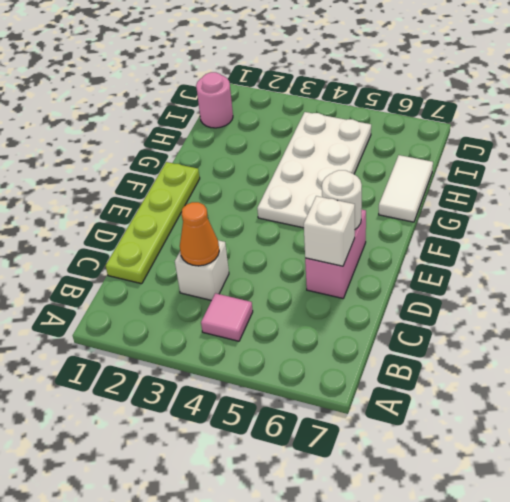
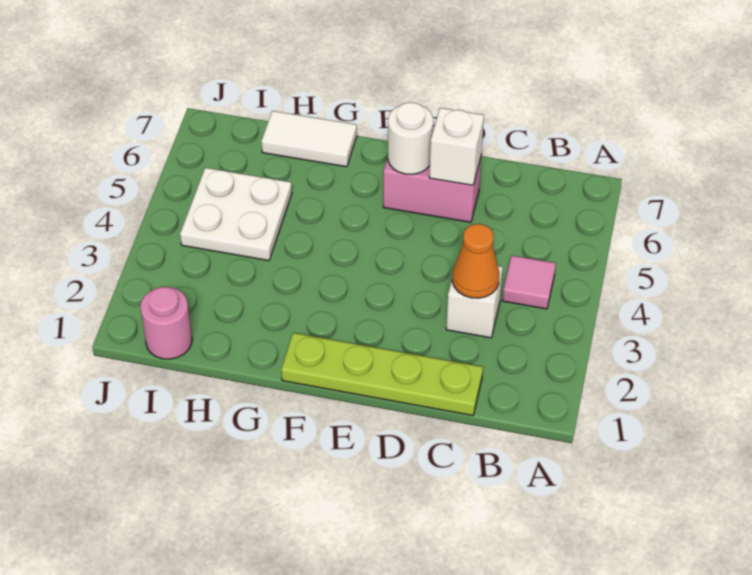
white 2x4 plate [257,112,371,228] -> white 2x2 plate [180,168,292,261]

